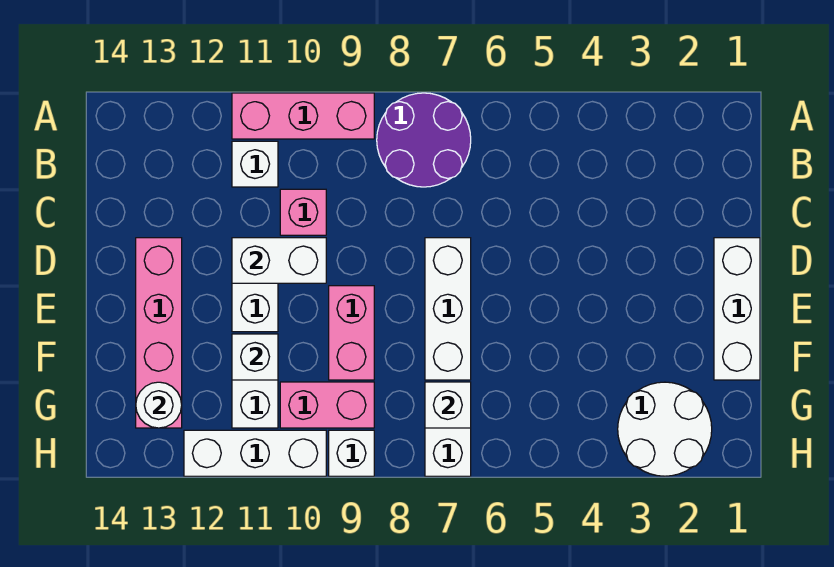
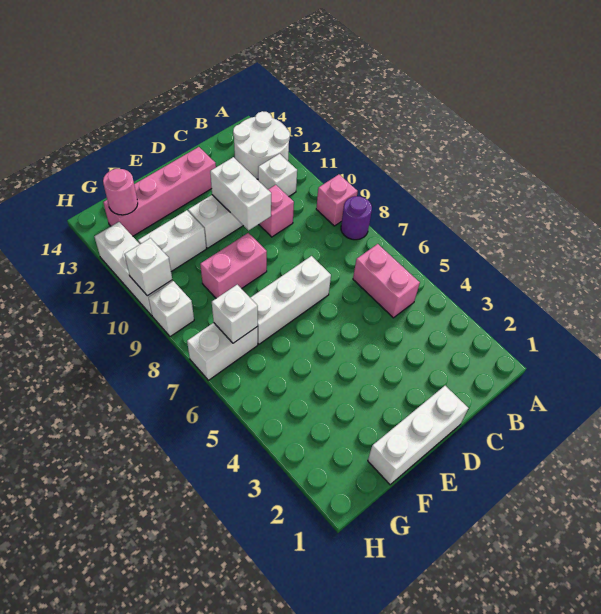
purple 2x2 round brick [377,93,471,187] -> purple 1x1 round brick [341,196,372,240]
pink 1x3 brick [232,93,374,139] -> pink 1x1 brick [316,175,358,226]
white 1x1 brick [232,334,278,380] -> white 1x1 brick moved to [125,238,172,296]
white 2x2 round brick [618,382,712,476] -> white 2x2 round brick moved to [233,111,290,179]
pink 1x2 brick [280,382,374,428] -> pink 1x2 brick moved to [353,244,420,318]
white 1x1 round brick [136,382,182,428] -> pink 1x1 round brick [103,169,138,215]

